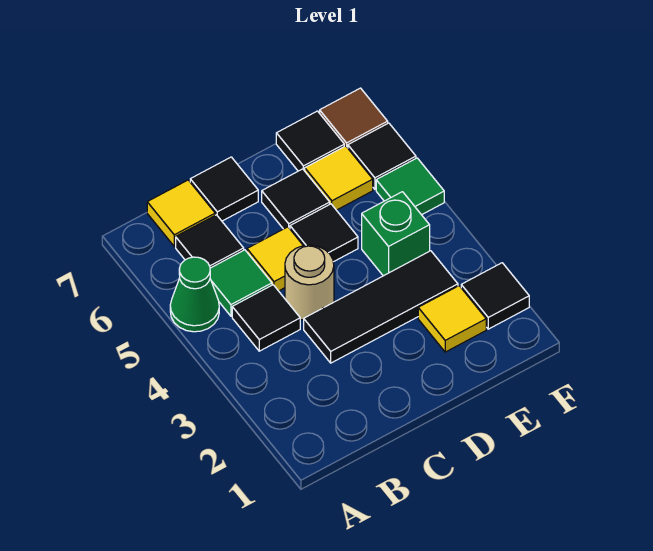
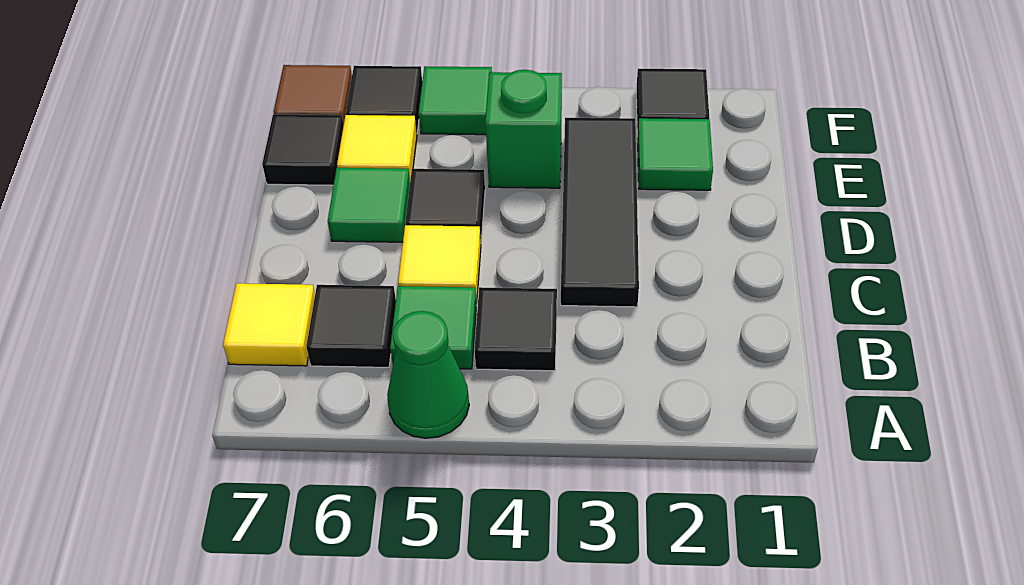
tan 1x1 round brick [285,245,334,320] -> none
black 1x1 tile [190,157,258,221] -> none
black 1x1 tile [262,169,330,229] -> green 1x1 tile [328,168,410,242]
yellow 1x1 tile [418,286,486,352] -> green 1x1 tile [638,118,713,190]

